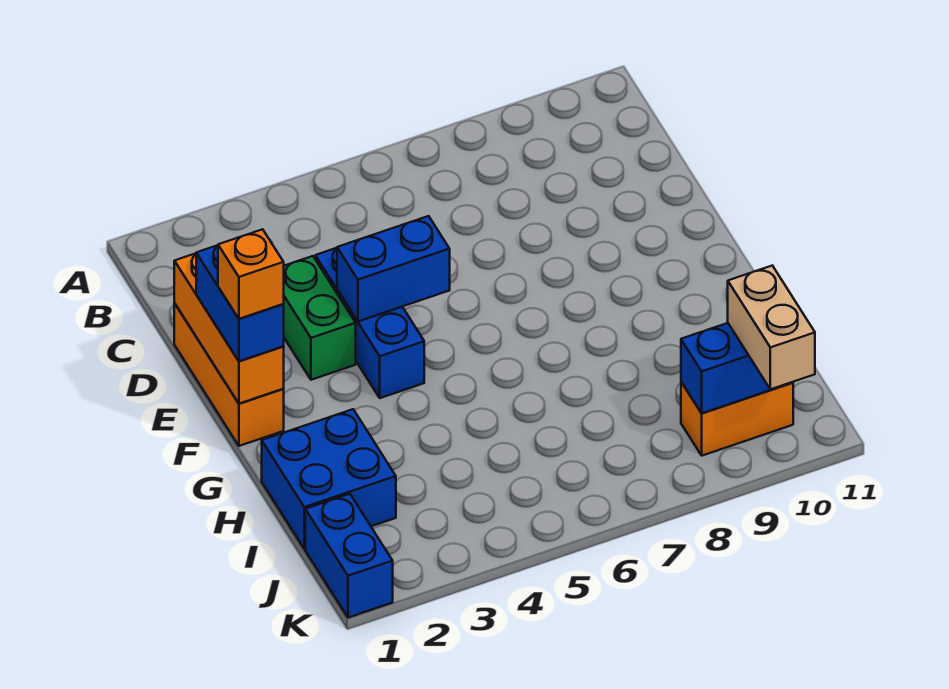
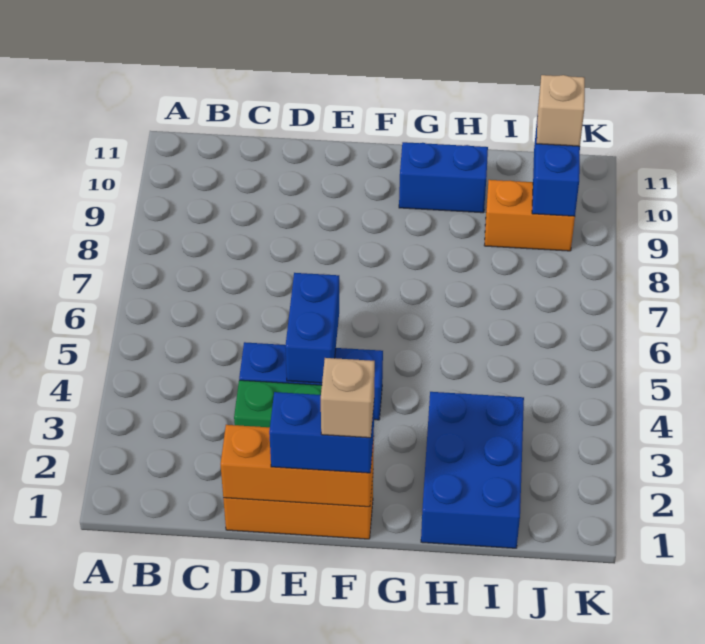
orange 1x1 brick [218,229,284,319] -> tan 1x1 brick [321,358,375,438]
blue 2x2 brick [262,409,396,549] -> blue 2x3 brick [421,392,524,548]
blue 1x2 brick [305,494,393,618] -> blue 1x2 brick moved to [399,142,488,213]
orange 1x2 brick [681,382,793,456] -> orange 1x2 brick turned to [484,180,575,251]
tan 1x2 brick [728,266,815,389] -> tan 1x1 brick [537,75,585,146]

